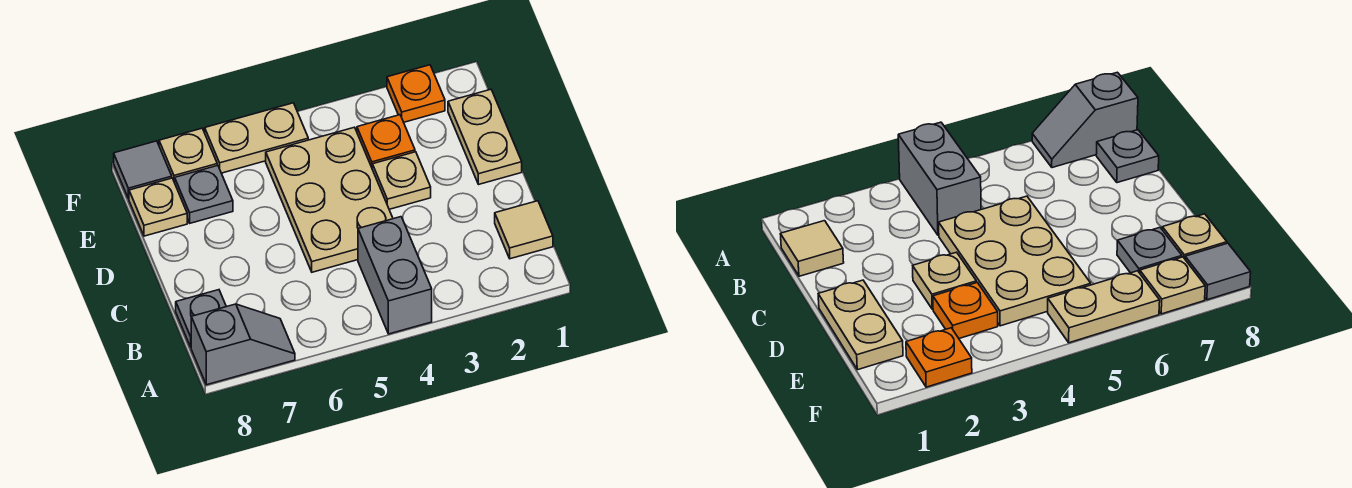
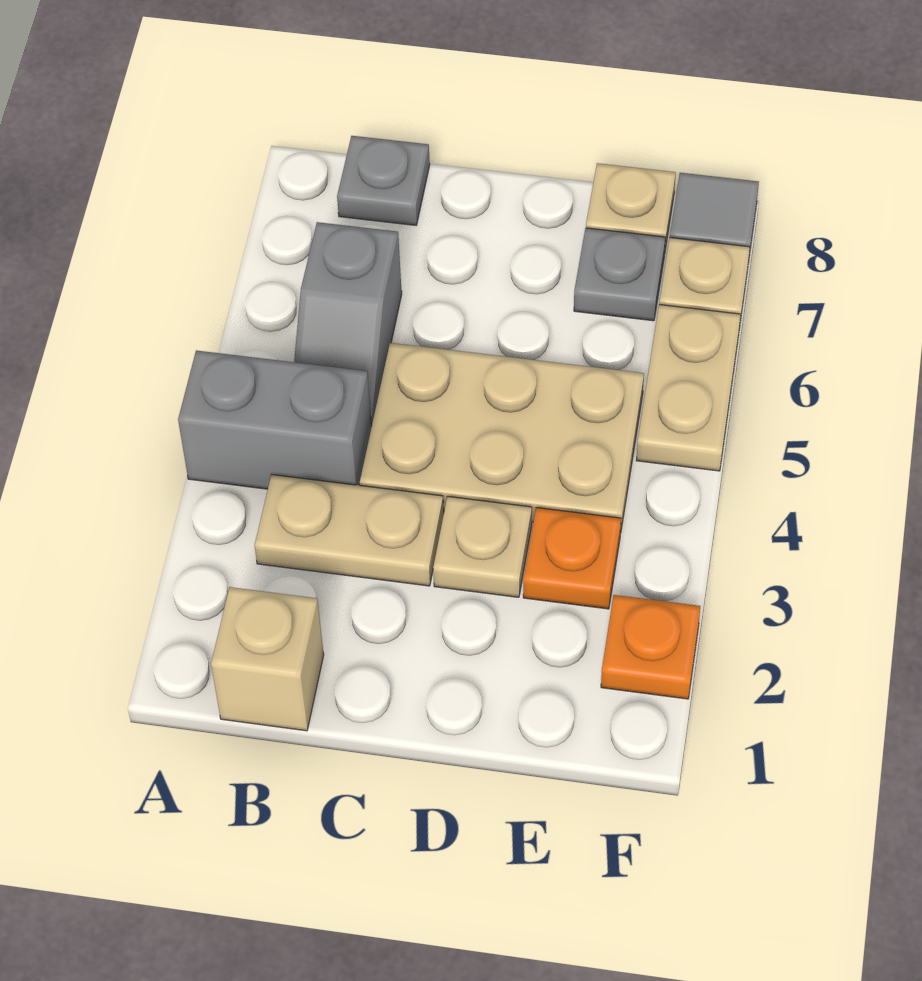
grey 1x2 slope [191,304,295,385] -> grey 1x2 slope moved to [294,222,402,426]
tan 1x1 tile [495,201,553,259] -> tan 1x1 brick [211,587,324,731]
tan 1x2 plate [448,89,522,184] -> tan 1x2 plate moved to [255,475,444,586]

